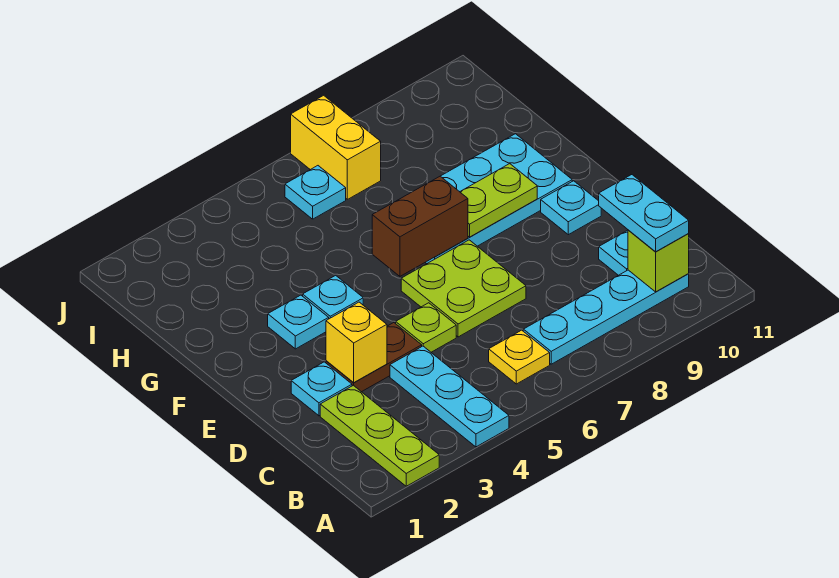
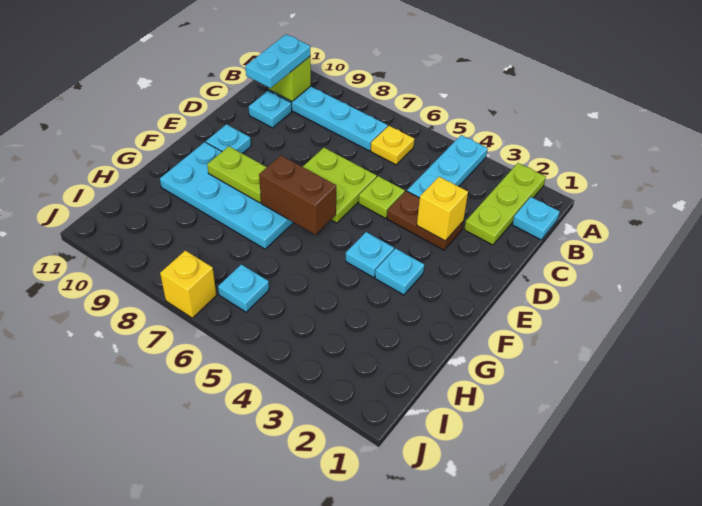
cyan 1x1 plate [291,362,352,416] -> cyan 1x1 plate moved to [512,197,560,240]
yellow 1x2 brick [291,95,381,199] -> yellow 1x1 brick [160,250,216,318]

